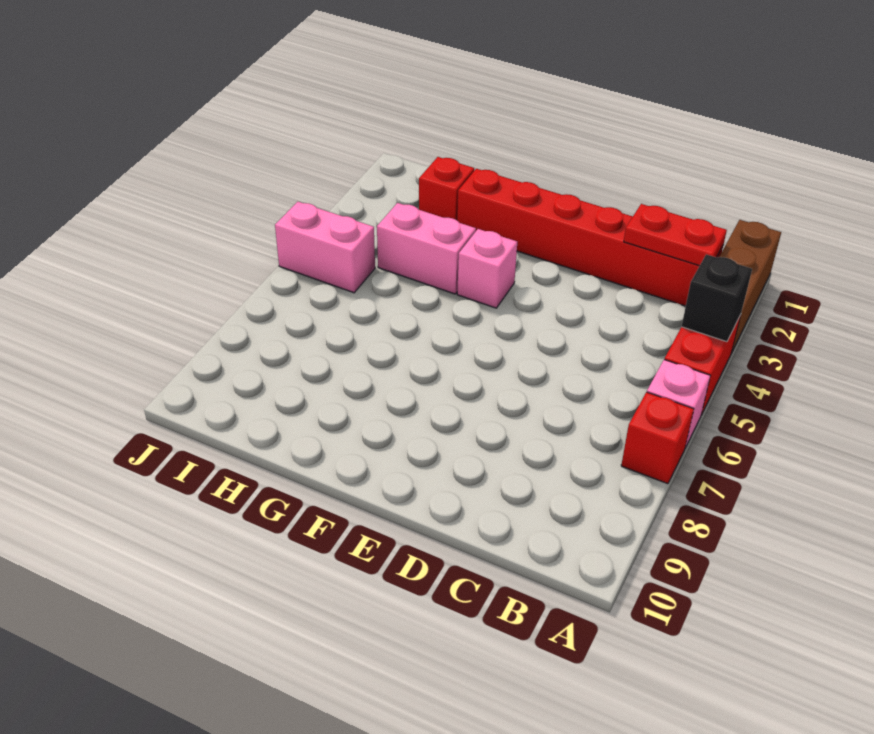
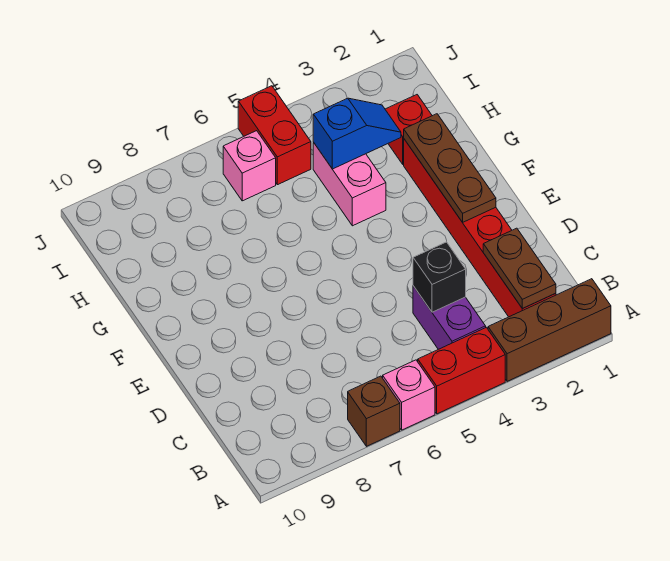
black 1x1 brick [681,254,752,342] -> black 1x1 brick moved to [413,242,466,312]
red 1x1 brick [621,392,694,484] -> brown 1x1 brick [348,376,400,446]
red 1x2 plate [624,204,727,266] -> brown 1x2 plate [483,228,556,309]
none -> purple 1x2 brick [413,286,486,349]
none -> brown 1x3 plate [404,114,496,222]
pink 1x1 brick [457,229,517,308] -> pink 1x1 brick moved to [223,131,276,201]
none -> blue 1x2 slope [313,98,401,169]
pink 1x2 brick [275,202,375,293] -> red 1x2 brick [238,86,311,185]

